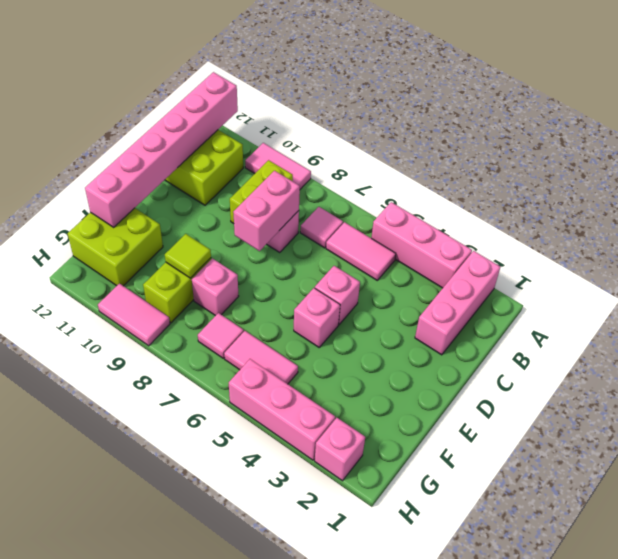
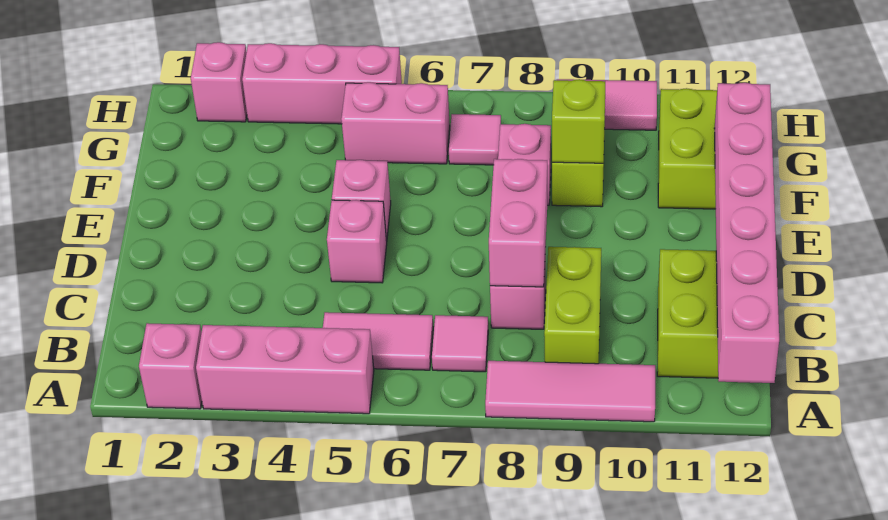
pink 1x3 brick [415,251,500,355] -> pink 1x1 brick [139,323,202,409]
pink 1x2 tile [245,143,311,189] -> pink 1x3 tile [485,361,655,422]
lime 1x1 tile [165,234,211,278] -> lime 1x1 brick [552,79,605,163]
pink 1x2 tile [224,331,298,384] -> pink 1x2 brick [341,82,450,164]

